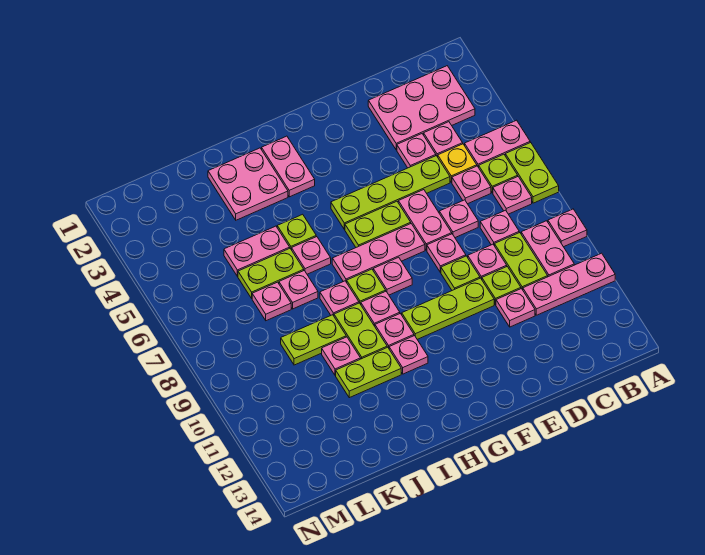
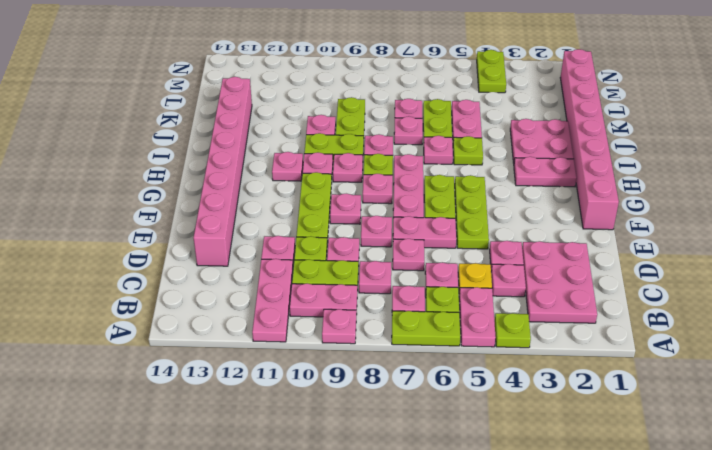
lime 1x4 plate [331,156,450,229] -> lime 1x3 plate [455,175,489,249]
none -> pink 1x8 brick [194,77,252,266]
lime 1x1 plate [441,256,480,290] -> lime 1x1 plate moved to [495,313,531,348]
none -> pink 1x8 brick [560,49,619,230]
none -> pink 1x1 plate [330,194,361,224]
lime 1x2 plate [336,347,401,398] -> lime 1x2 plate moved to [477,50,506,93]

